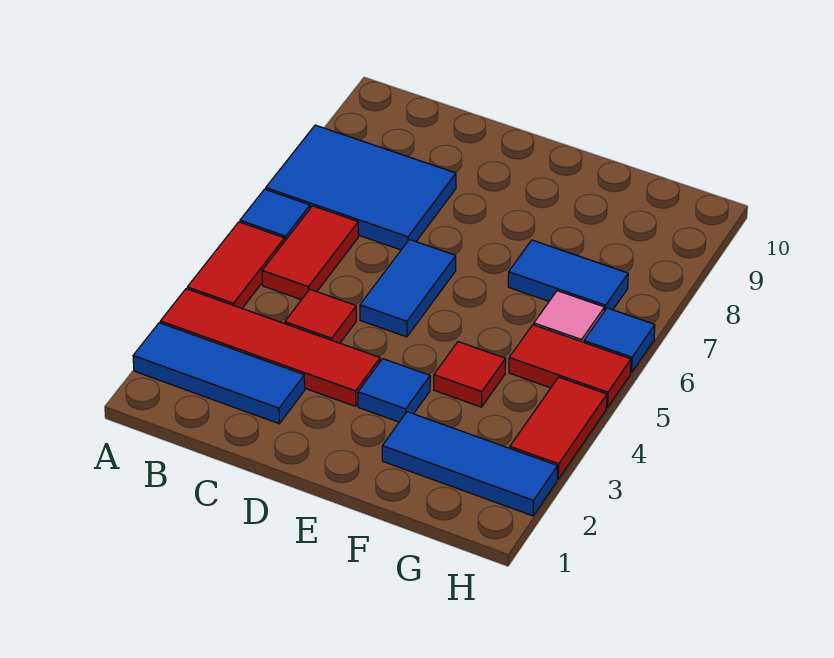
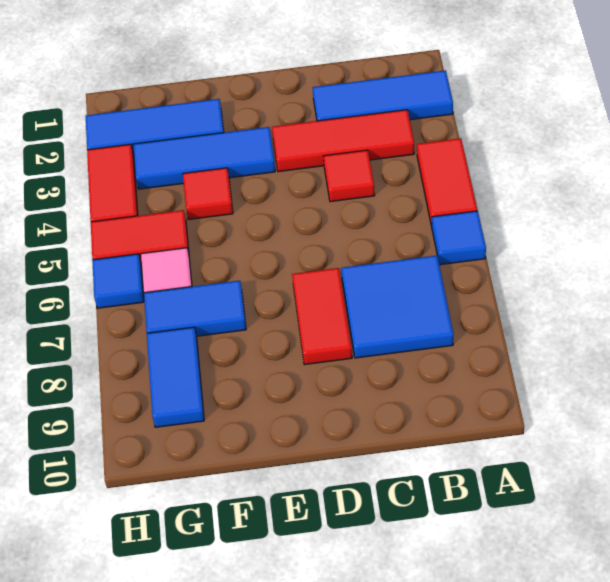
red 1x4 tile [160,289,380,406] -> red 1x3 tile [272,110,414,172]
blue 2x3 tile [266,125,456,250] -> blue 2x2 tile [341,255,453,358]
red 1x2 tile [262,206,358,300] -> red 1x2 tile moved to [292,268,352,365]
blue 1x2 tile [360,239,456,337] -> blue 1x2 tile moved to [147,327,204,427]
blue 1x1 tile [358,359,430,422] -> blue 1x3 tile [133,127,275,189]

